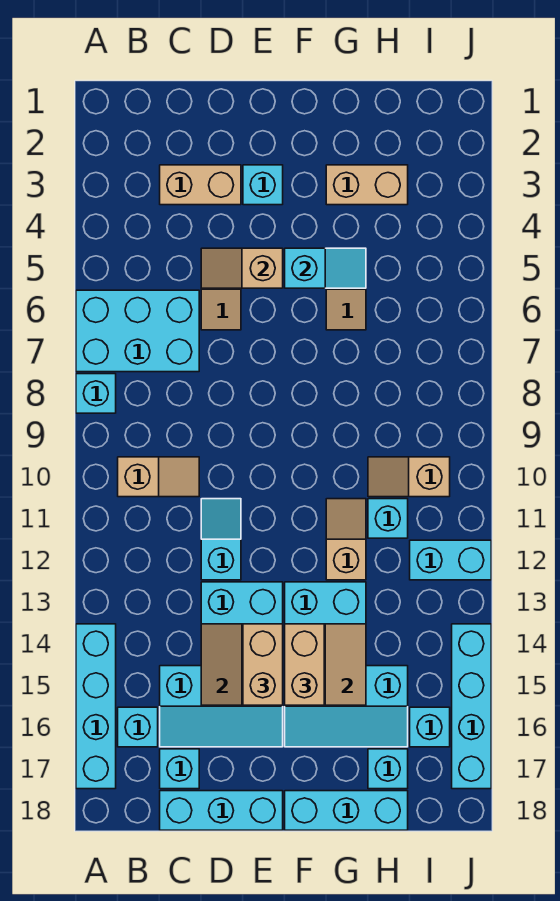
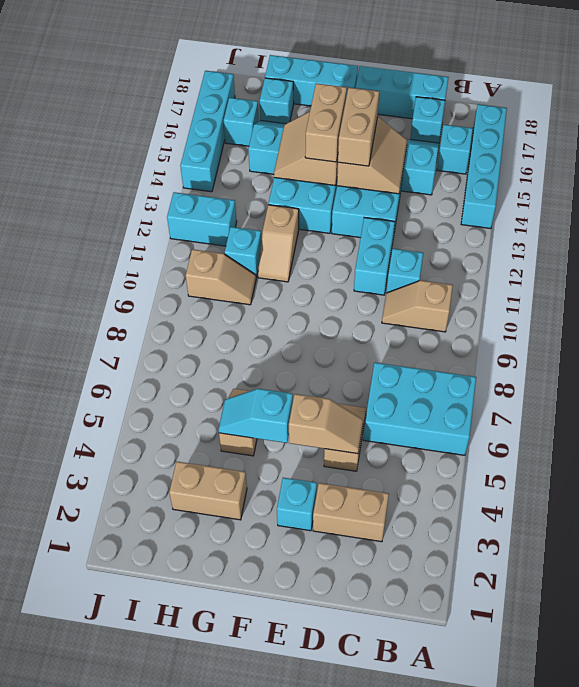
cyan 1x1 brick [76,374,116,413] -> cyan 1x1 brick moved to [386,249,423,293]
cyan 1x2 slope [201,499,241,580] -> cyan 1x2 brick [354,217,395,295]

